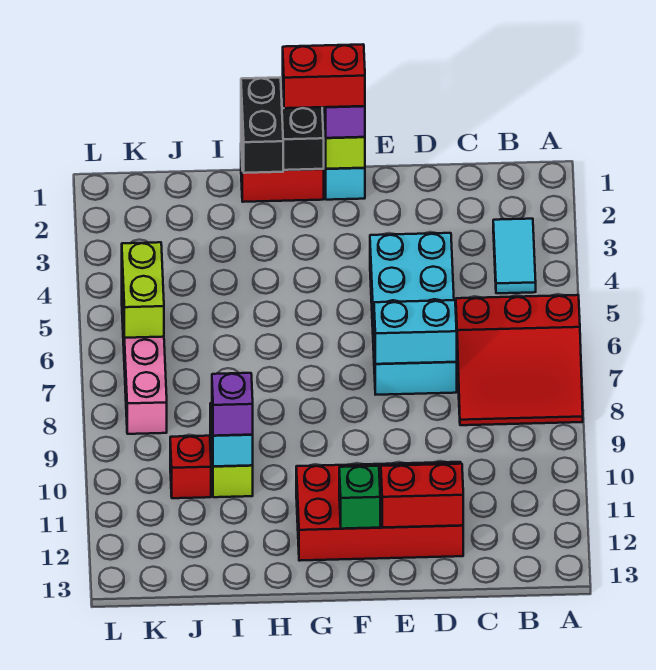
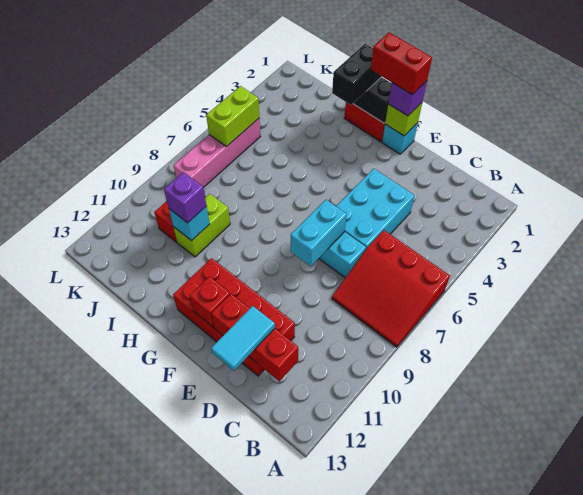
cyan 1x2 tile [493,219,536,293] -> cyan 1x2 tile moved to [211,306,275,371]
cyan 1x2 brick [374,300,457,364] -> cyan 1x2 brick turned to [291,200,347,266]
red 1x2 brick [381,464,463,528] -> red 1x3 brick [211,294,298,381]
green 1x1 brick [339,466,380,529] -> red 1x1 brick [190,277,230,327]

